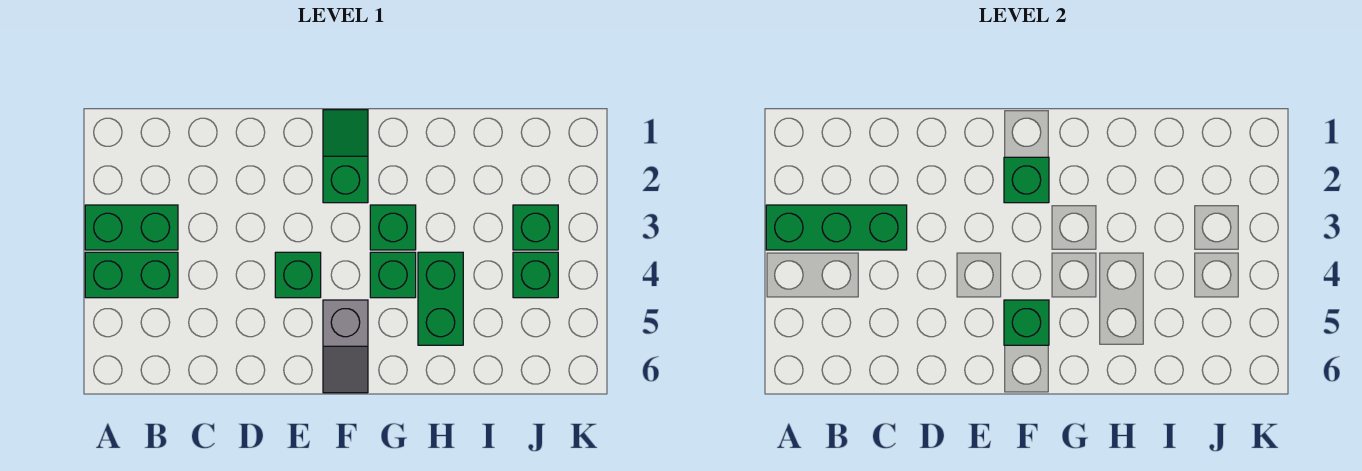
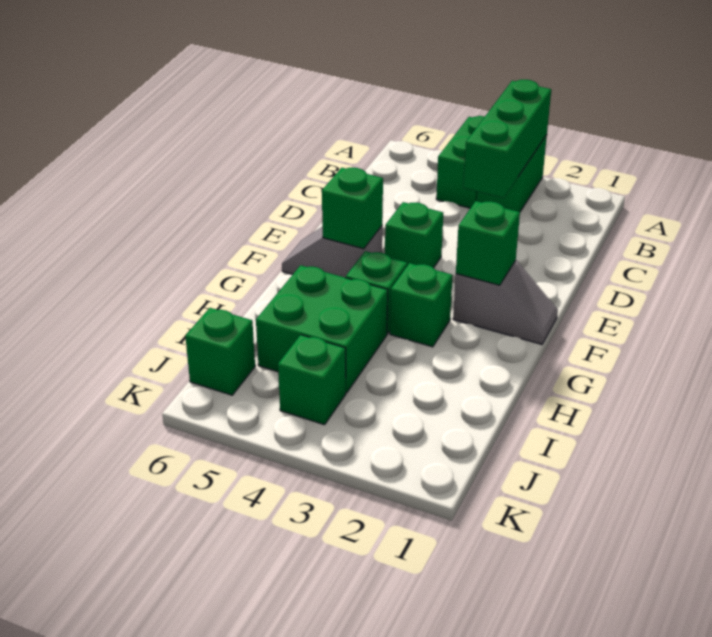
green 1x2 slope [323,110,368,203] -> grey 1x2 slope [453,260,558,344]
green 1x2 brick [418,252,463,345] -> green 2x2 brick [256,265,388,393]
green 1x1 brick [513,205,558,250] -> green 1x1 brick moved to [185,308,255,395]

